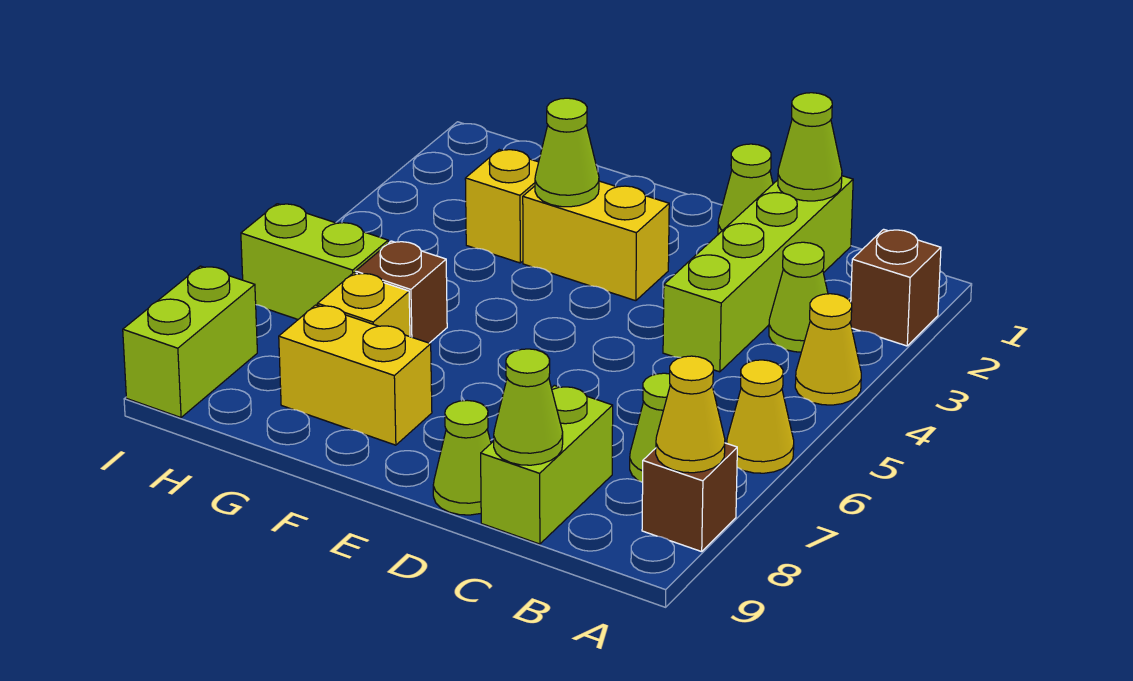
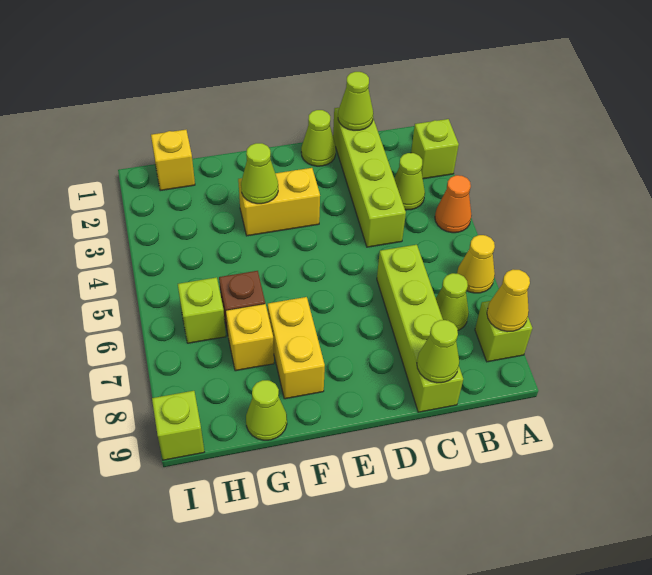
brown 1x1 brick [850,229,941,346] -> lime 1x1 brick [411,119,459,179]
yellow 1x1 cone [795,294,861,405] -> orange 1x1 cone [435,175,471,233]
brown 1x1 brick [642,443,737,552] -> lime 1x1 brick [475,301,532,362]
lime 1x2 brick [481,385,613,544] -> lime 1x4 brick [377,245,463,412]
lime 1x1 cone [433,400,491,515] -> lime 1x1 cone moved to [246,380,287,440]
yellow 1x2 brick [279,305,432,445] -> yellow 1x2 brick turned to [268,297,325,399]
yellow 1x1 brick [465,150,539,263] -> yellow 1x1 brick moved to [151,130,195,191]
lime 1x2 brick [241,204,388,319] -> lime 1x1 brick [178,277,226,343]
lime 1x2 brick [123,266,257,417] -> lime 1x1 brick [152,391,204,460]

